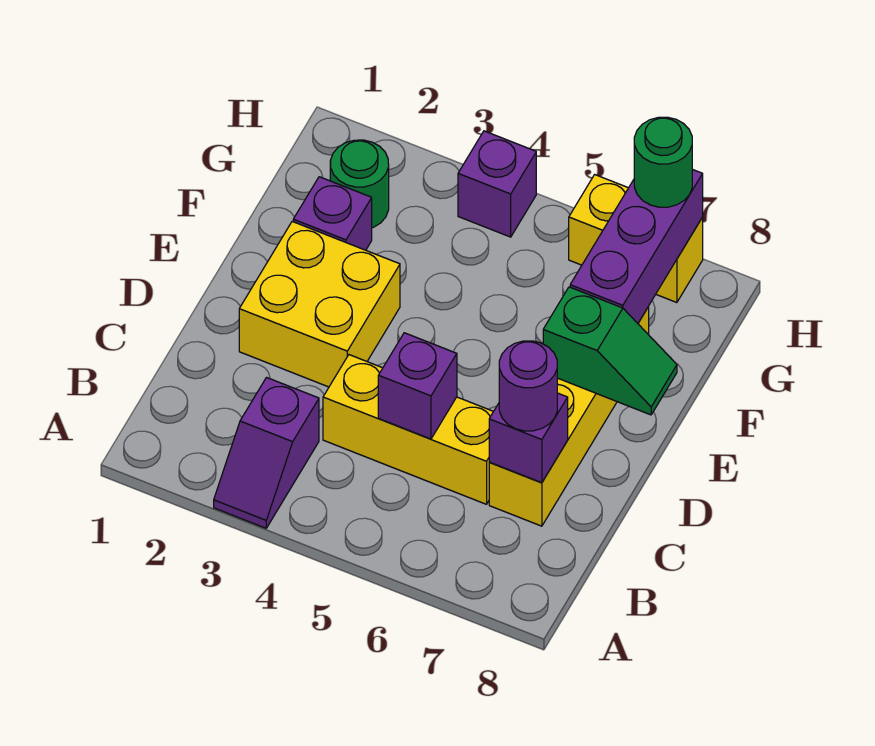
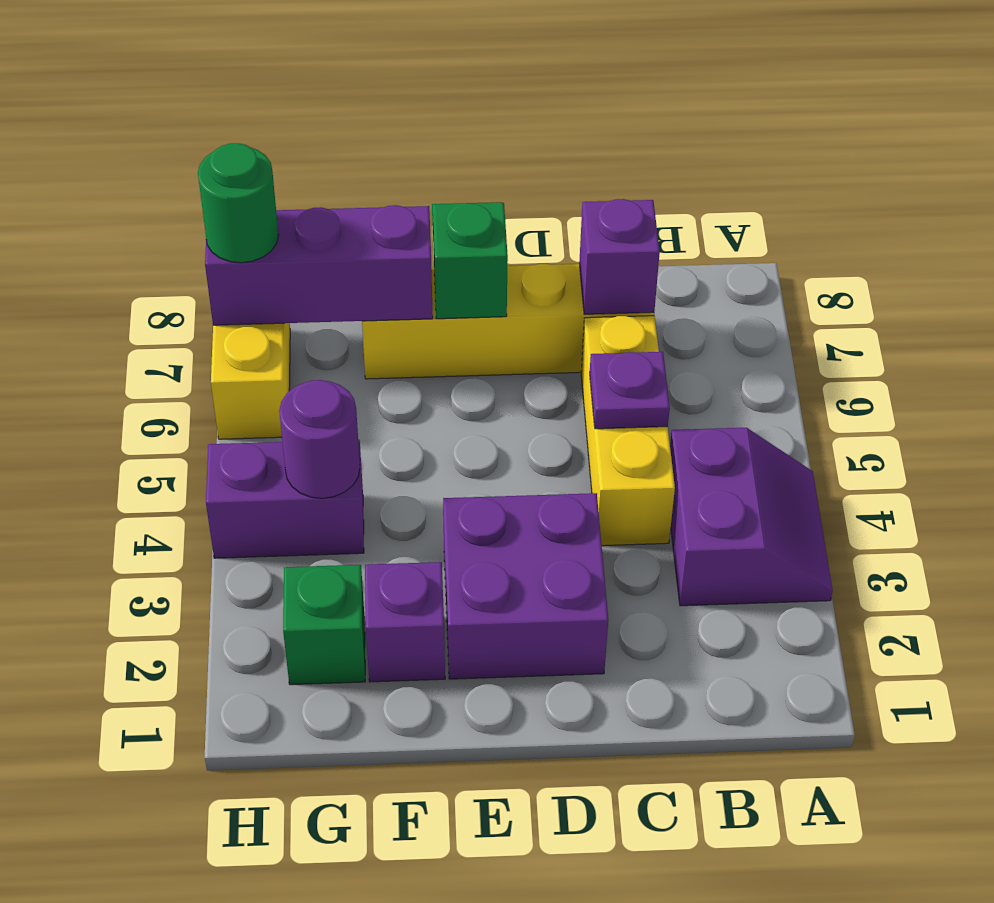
purple 1x2 slope [214,378,319,528] -> purple 2x2 slope [670,428,833,606]
purple 1x1 brick [378,333,457,439] -> purple 1x1 plate [590,352,670,429]
purple 1x1 round brick [499,341,557,431] -> purple 1x1 round brick moved to [279,380,360,498]
yellow 2x2 brick [239,222,400,387] -> purple 2x2 brick [443,493,608,679]
green 1x1 round brick [330,140,389,228] -> green 1x1 brick [283,565,365,685]
purple 1x1 brick [458,131,536,237] -> purple 1x2 brick [206,440,364,558]

